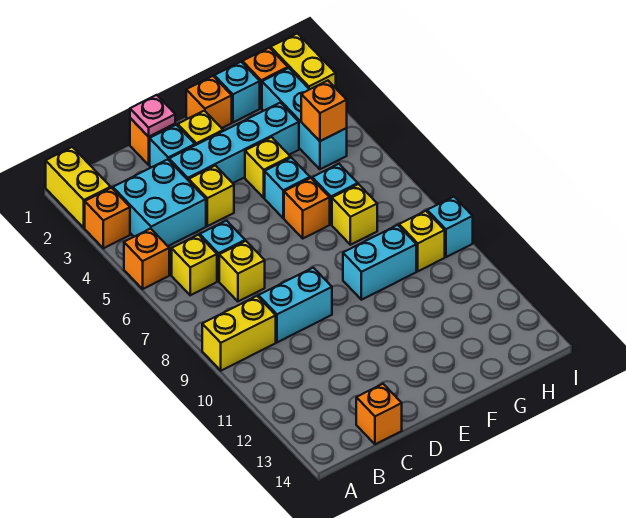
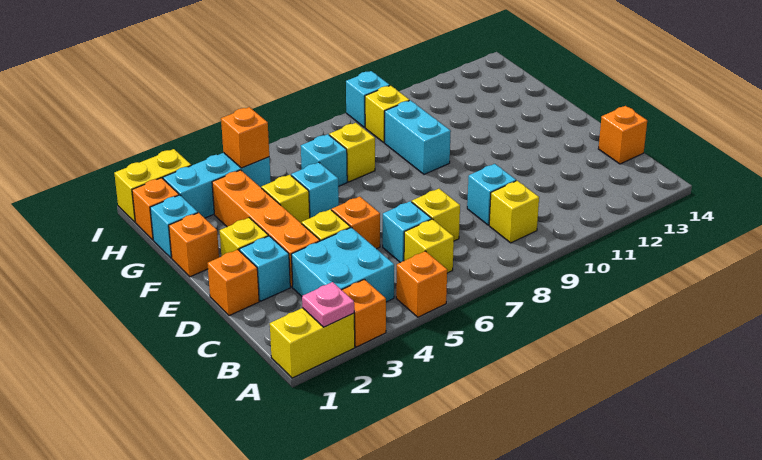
yellow 1x2 brick [202,296,276,371] -> yellow 1x1 brick [489,181,539,243]
cyan 1x2 brick [258,268,332,342] -> cyan 1x1 brick [467,164,516,225]
pink 1x1 plate [130,95,175,137] -> pink 1x1 plate moved to [302,282,354,327]
cyan 1x4 brick [169,103,299,183] -> orange 1x4 brick [212,170,320,287]
orange 1x1 brick [284,178,330,238] -> orange 1x1 brick moved to [332,197,380,249]

